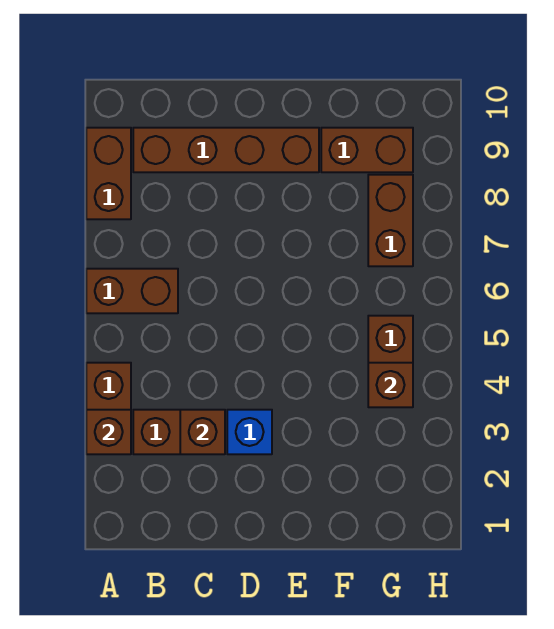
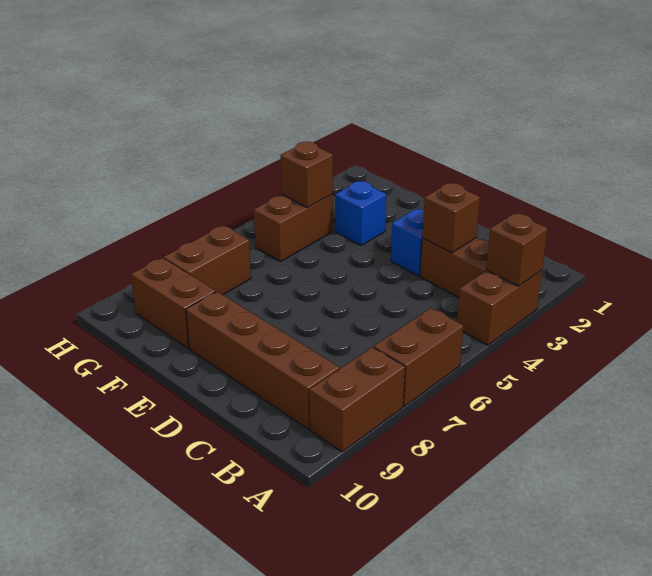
brown 1x2 brick [86,269,178,313] -> brown 1x2 brick turned to [374,308,463,406]
none -> blue 1x1 brick [335,181,386,245]

